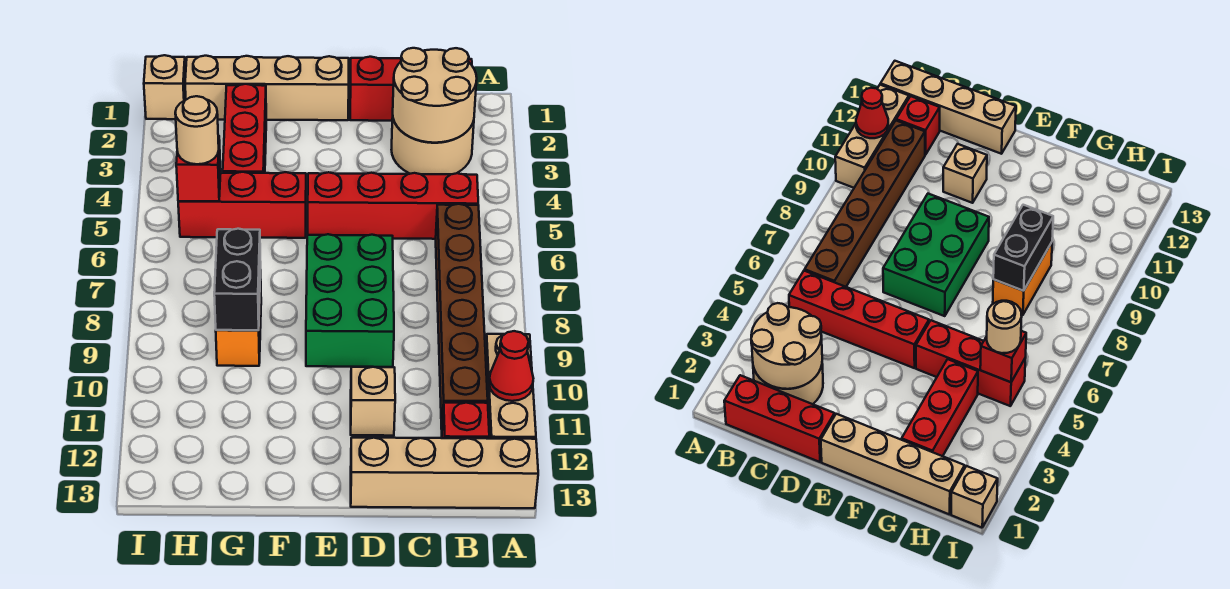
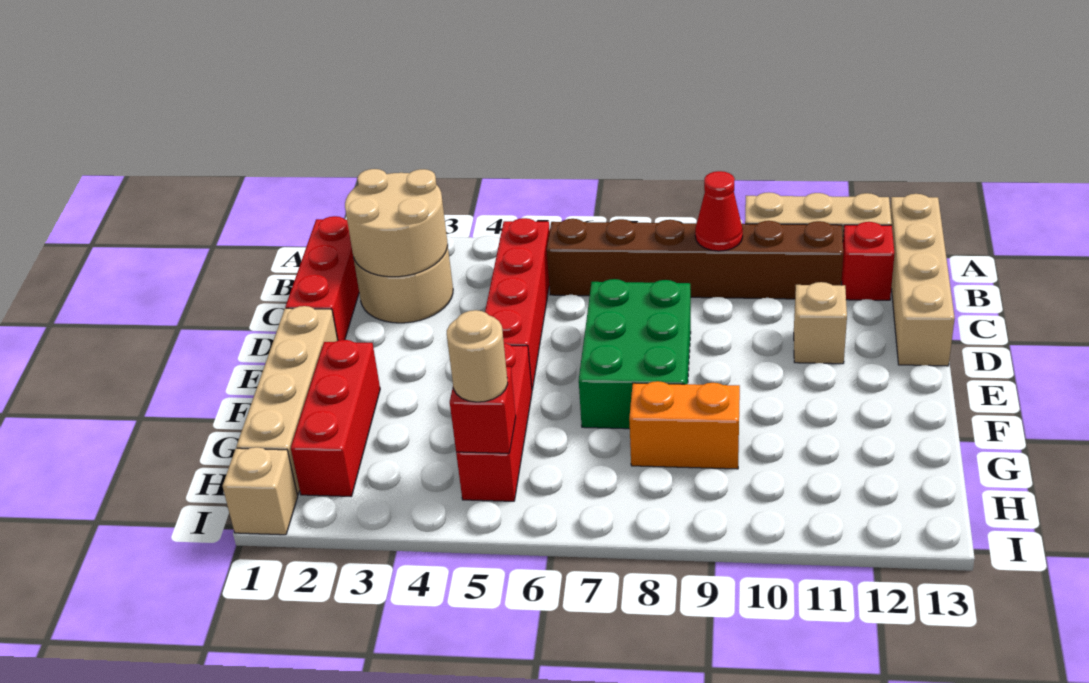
red 1x1 cone [489,331,533,401] -> red 1x1 cone moved to [695,171,743,251]
green 2x3 brick [306,234,394,367] -> green 2x3 brick turned to [579,279,691,429]
red 1x3 brick [223,84,266,173] -> red 1x3 brick turned to [291,340,380,496]
black 1x2 brick [214,229,261,330] -> none

